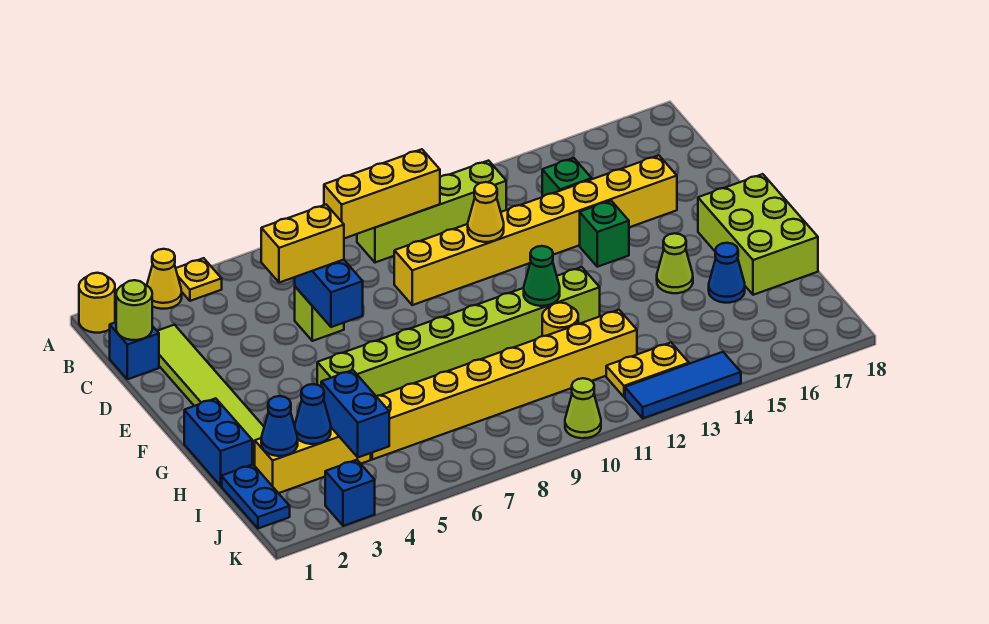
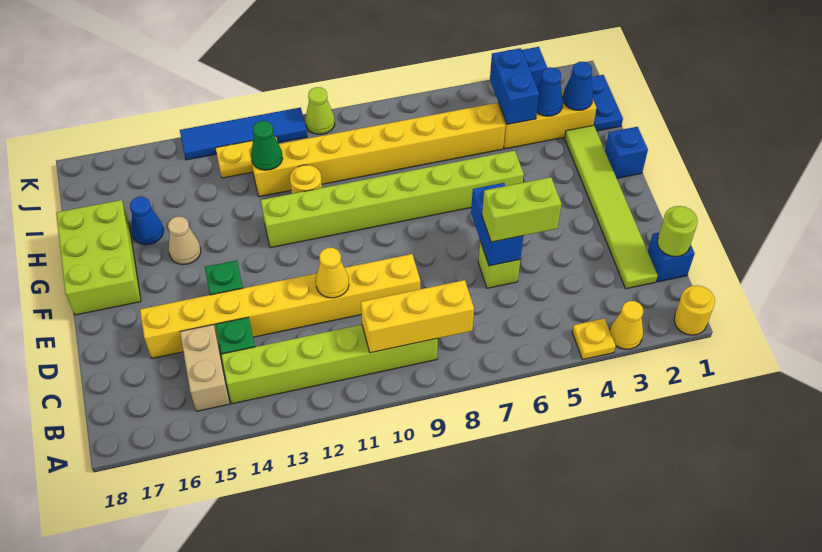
lime 1x4 brick [357,161,506,263] -> lime 1x6 brick [221,325,438,404]
none -> tan 1x2 brick [180,325,230,411]
yellow 1x2 brick [261,205,344,283] -> lime 1x2 brick [482,177,561,242]
blue 1x2 brick [184,398,252,486] -> blue 1x1 brick [605,127,648,178]
green 1x1 cone [524,246,560,306] -> green 1x1 cone moved to [251,121,283,170]
lime 1x1 cone [657,233,693,293] -> tan 1x1 cone [168,217,201,265]
blue 1x3 tile [625,352,741,418] -> blue 1x4 tile [180,107,307,160]

